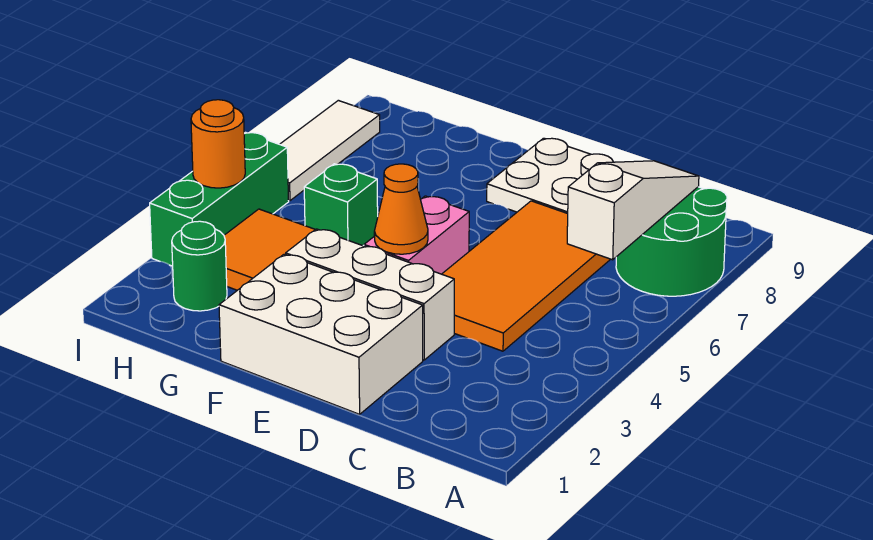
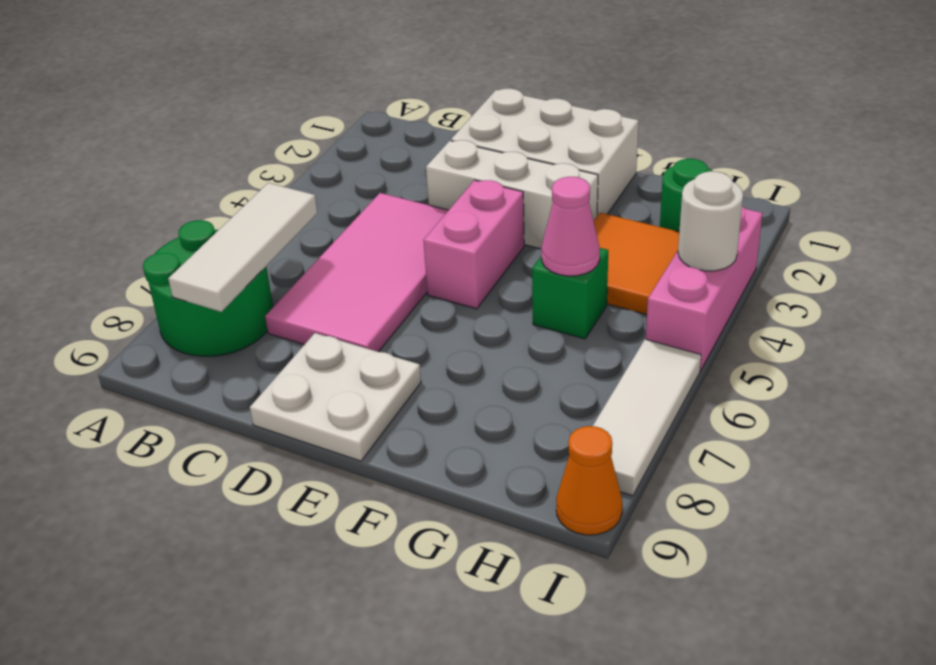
white 1x3 slope [567,161,699,260] -> white 1x3 tile [168,183,317,312]
orange 2x4 tile [442,201,610,351] -> pink 2x4 tile [265,193,448,352]
orange 1x1 cone [374,164,428,254] -> orange 1x1 cone moved to [556,426,622,535]
none -> pink 1x1 cone [541,177,600,276]
green 1x3 brick [150,132,289,266] -> pink 1x3 brick [646,206,763,371]
orange 1x1 round brick [191,100,245,188] -> white 1x1 round brick [678,171,743,271]

